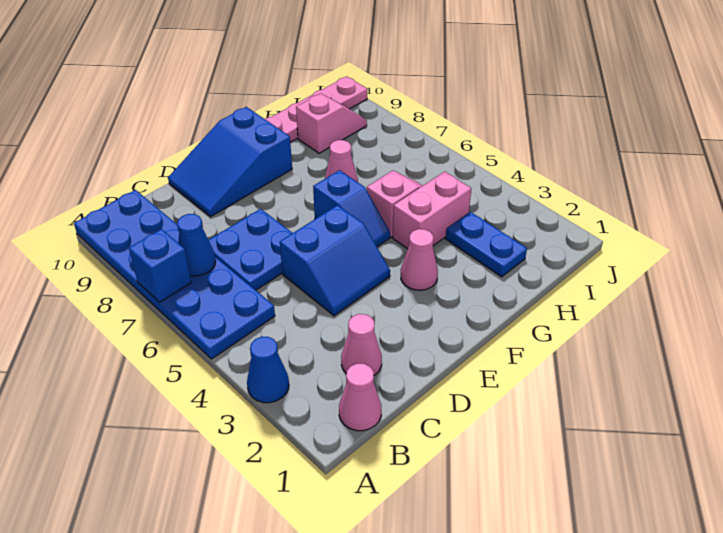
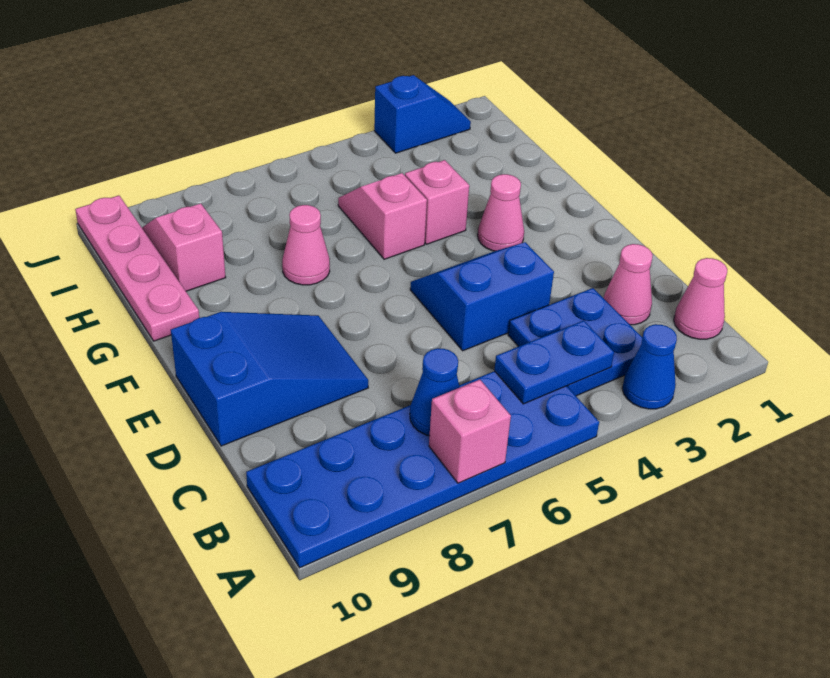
blue 1x1 brick [129,229,191,302] -> pink 1x1 brick [429,380,511,483]
blue 2x2 plate [209,209,292,290] -> blue 2x2 plate moved to [508,288,642,396]
blue 2x2 slope [280,205,390,316] -> blue 2x2 slope turned to [410,242,554,351]
blue 2x3 slope [168,107,292,216] -> blue 2x3 slope turned to [171,312,368,446]
blue 1x2 slope [313,170,390,247] -> blue 1x2 slope moved to [374,75,471,153]
pink 1x2 brick [392,172,471,249] -> pink 1x1 brick [405,160,469,244]
blue 1x2 plate [445,212,527,277] -> blue 1x2 plate moved to [494,321,614,404]

